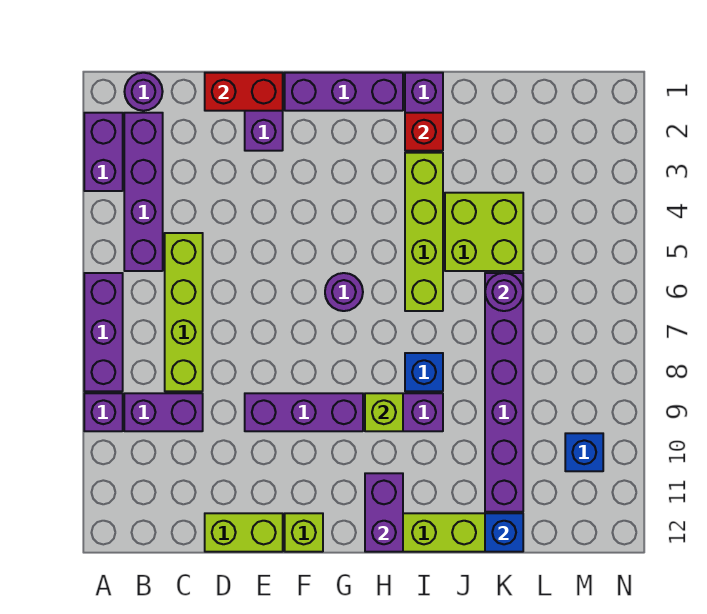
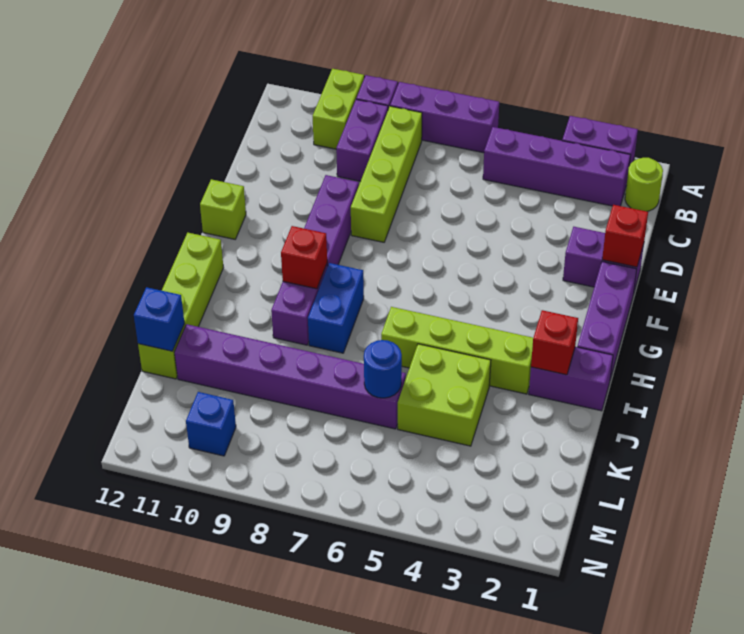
purple 1x1 round brick [124,73,163,111] -> lime 1x1 round brick [625,158,663,211]
lime 1x4 brick [165,233,203,391] -> lime 1x4 brick turned to [351,106,422,242]
red 1x2 brick [205,73,283,111] -> red 1x1 brick [602,205,648,267]
lime 1x2 brick [205,513,283,552] -> lime 1x2 brick moved to [313,69,364,149]
purple 1x1 round brick [325,273,363,311] -> none
lime 1x1 brick [365,393,403,431] -> red 1x1 brick [281,226,327,289]
purple 1x2 brick [365,473,403,552] -> none
blue 1x1 brick [405,353,443,391] -> blue 1x2 brick [308,263,364,353]
purple 1x1 round brick [485,273,523,311] -> blue 1x1 round brick [364,340,402,398]

